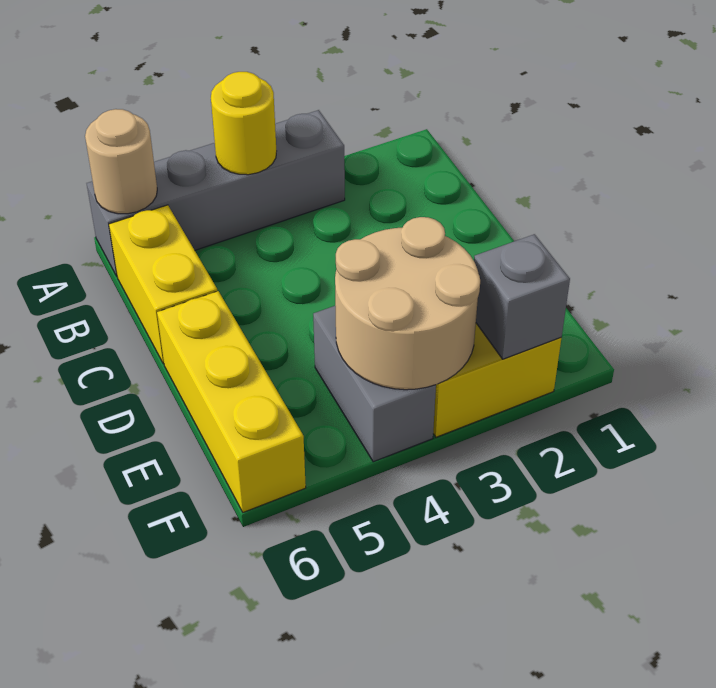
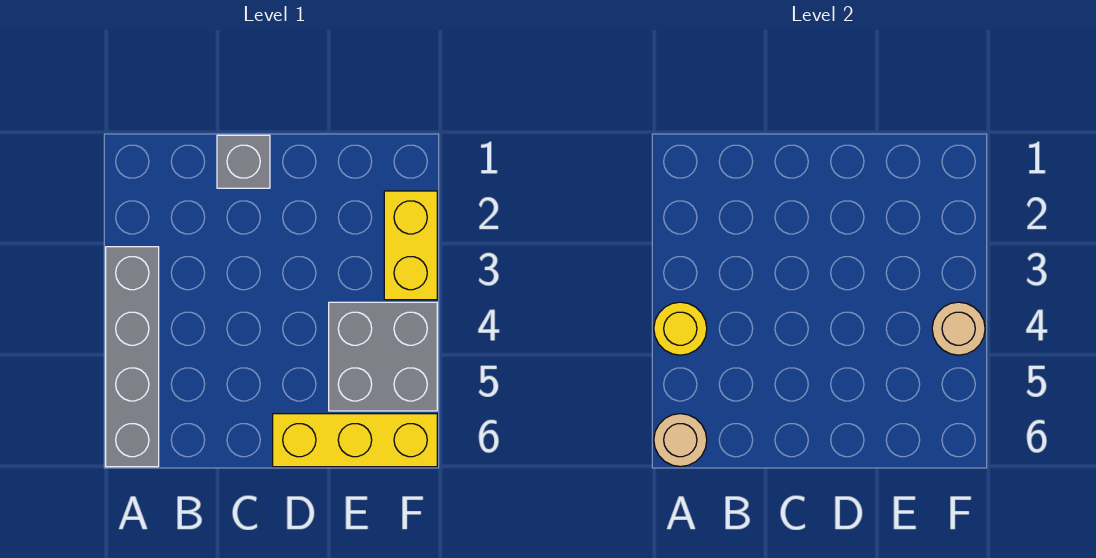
yellow 1x2 brick [109,205,217,364] -> none
tan 2x2 round brick [335,217,480,390] -> tan 1x1 round brick [932,302,985,355]
grey 1x2 brick [313,306,436,462] -> grey 2x2 brick [329,302,437,411]
grey 1x1 brick [474,234,570,359] -> grey 1x1 brick moved to [217,135,270,188]

